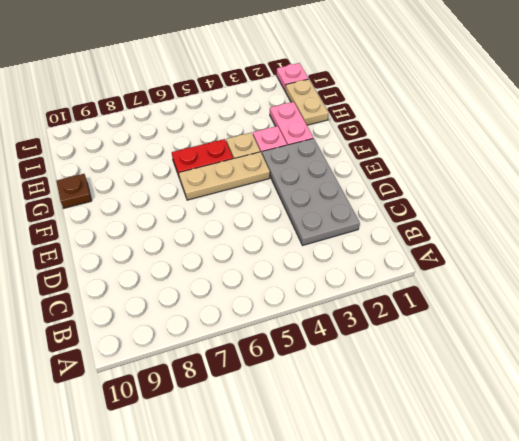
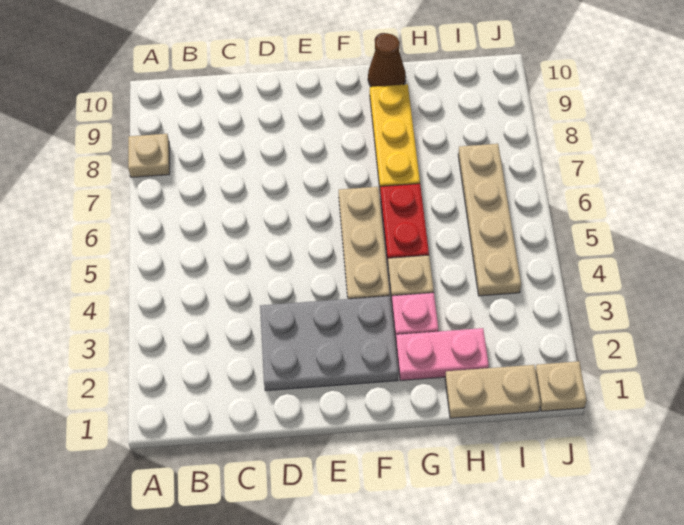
none -> tan 1x1 plate [128,134,170,177]
grey 2x4 plate [262,138,360,245] -> grey 2x3 plate [260,296,398,391]
none -> yellow 1x3 plate [370,84,420,188]
brown 1x1 plate [56,174,92,208] -> brown 1x1 cone [368,34,406,87]
none -> tan 1x4 plate [458,144,521,296]
pink 1x1 plate [277,63,308,91] -> tan 1x1 plate [535,361,587,411]

